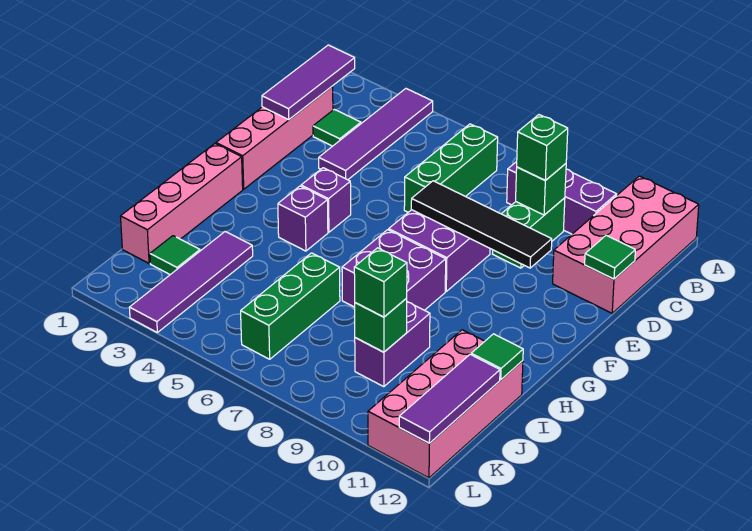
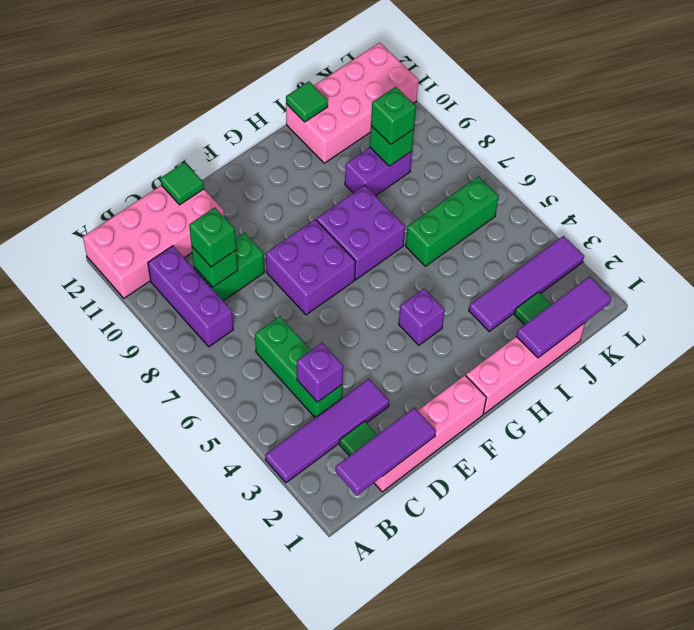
green 1x3 brick [404,124,498,212] -> green 1x3 brick turned to [255,316,342,418]
black 1x4 tile [411,181,552,268] -> none
purple 1x1 brick [301,168,351,232] -> purple 1x1 brick moved to [297,343,343,402]
purple 1x3 tile [399,354,500,443] -> purple 1x3 tile moved to [516,276,611,358]

